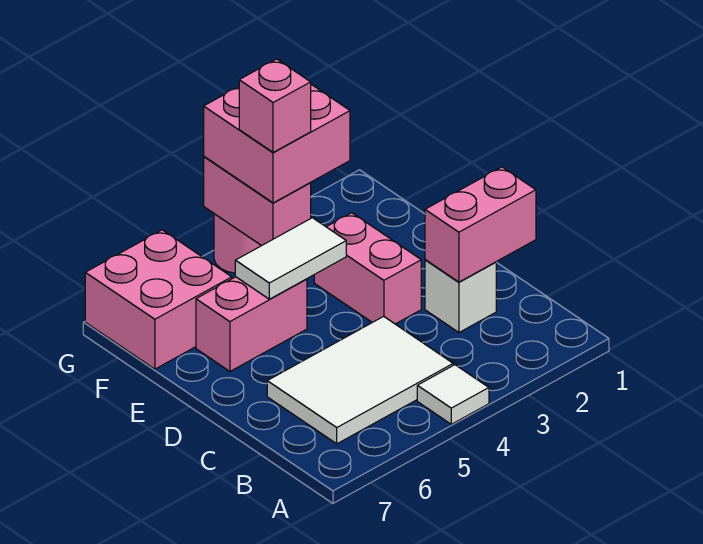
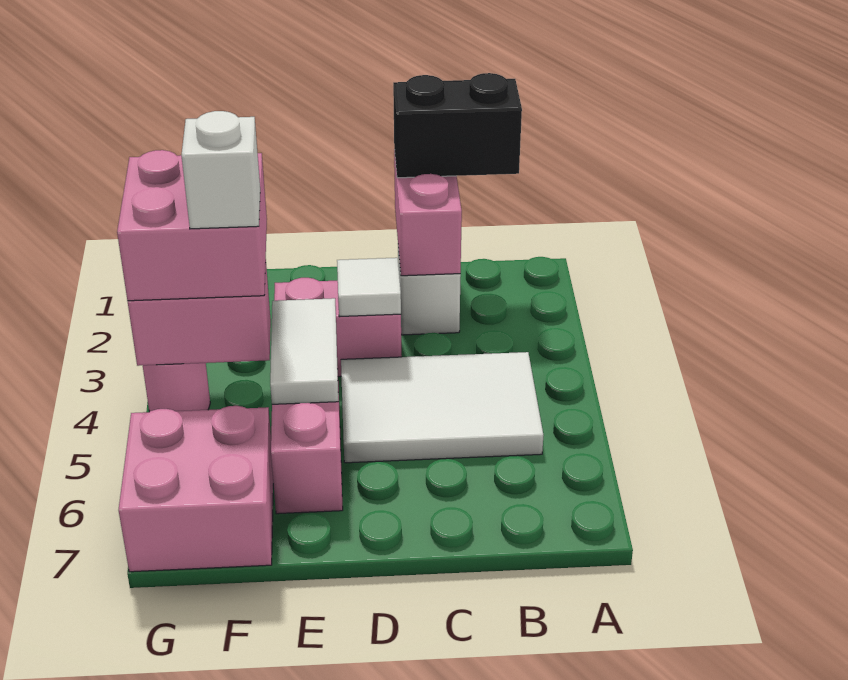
white 1x1 tile [417,365,489,424] -> white 1x1 tile moved to [337,258,401,317]
none -> black 1x2 brick [393,73,522,178]
white 2x3 tile [267,316,453,444] -> white 2x3 tile turned to [341,352,544,463]
pink 1x1 brick [239,59,311,152] -> white 1x1 brick [181,111,260,229]

